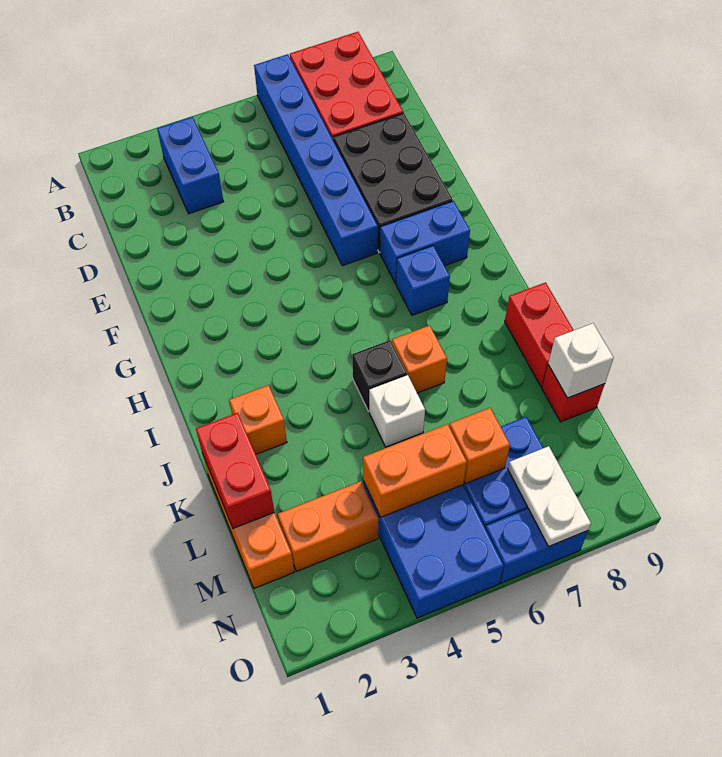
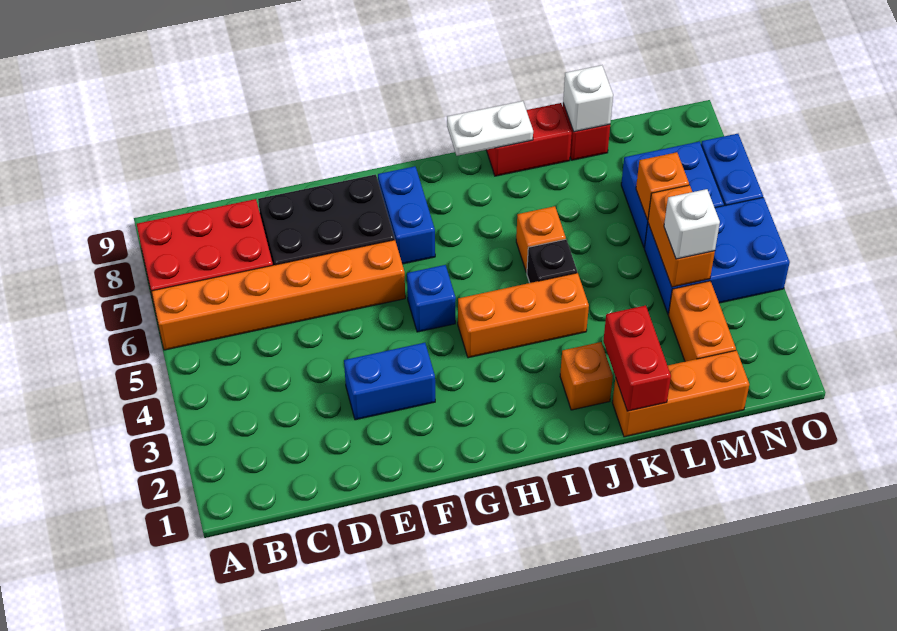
blue 1x6 brick [254,54,378,266] -> orange 1x6 brick [151,240,405,350]
blue 1x2 brick [157,117,223,214] -> blue 1x2 brick moved to [344,343,435,420]
none -> orange 1x3 brick [458,273,589,358]
blue 1x1 brick [396,246,450,315] -> blue 1x1 brick moved to [407,265,456,332]
red 1x2 brick [196,413,274,528] -> red 1x2 brick turned to [603,305,671,411]
white 1x1 brick [369,375,425,447] -> white 1x1 brick moved to [664,189,720,259]
white 1x2 plate [508,446,591,547] -> white 1x2 plate moved to [447,101,533,156]

